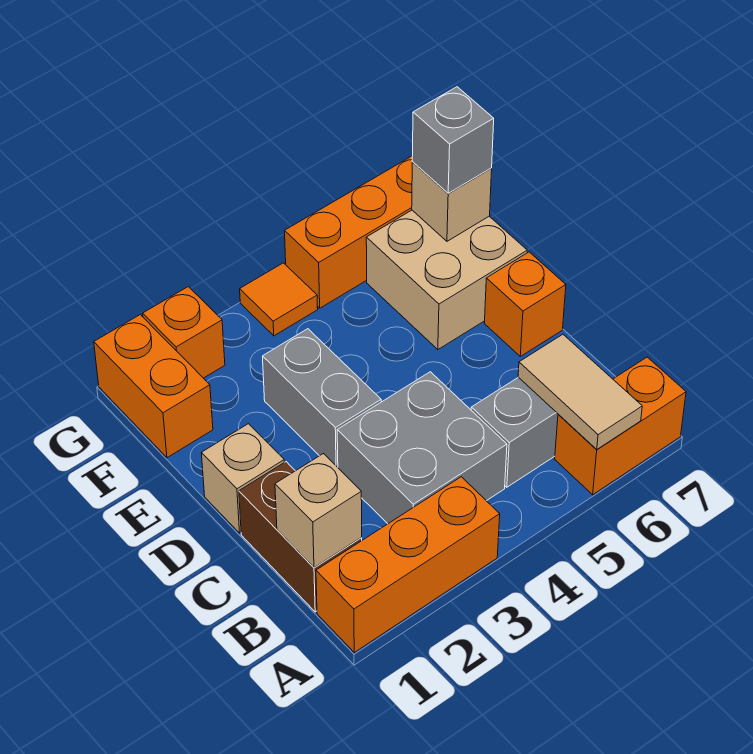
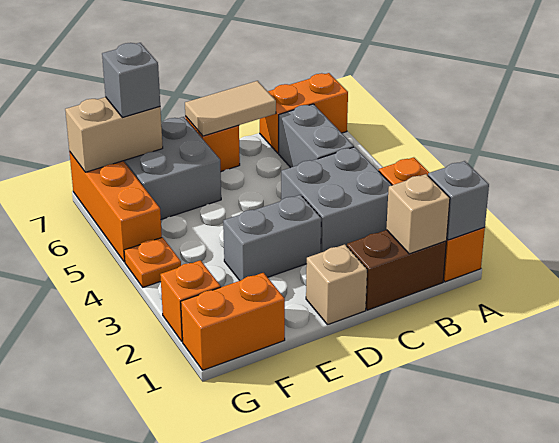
none -> grey 1x1 brick [428,161,489,240]
orange 1x2 brick [555,357,686,495] -> orange 1x2 brick turned to [260,73,348,153]
tan 1x2 tile [518,334,642,449] -> tan 1x2 tile moved to [185,81,276,136]
tan 2x2 brick [366,210,527,349] -> grey 2x2 brick [124,117,221,219]
tan 1x1 brick [412,162,492,241] -> tan 1x2 brick [65,97,163,172]
orange 1x1 tile [240,263,318,336] -> orange 1x1 plate [124,237,181,287]

